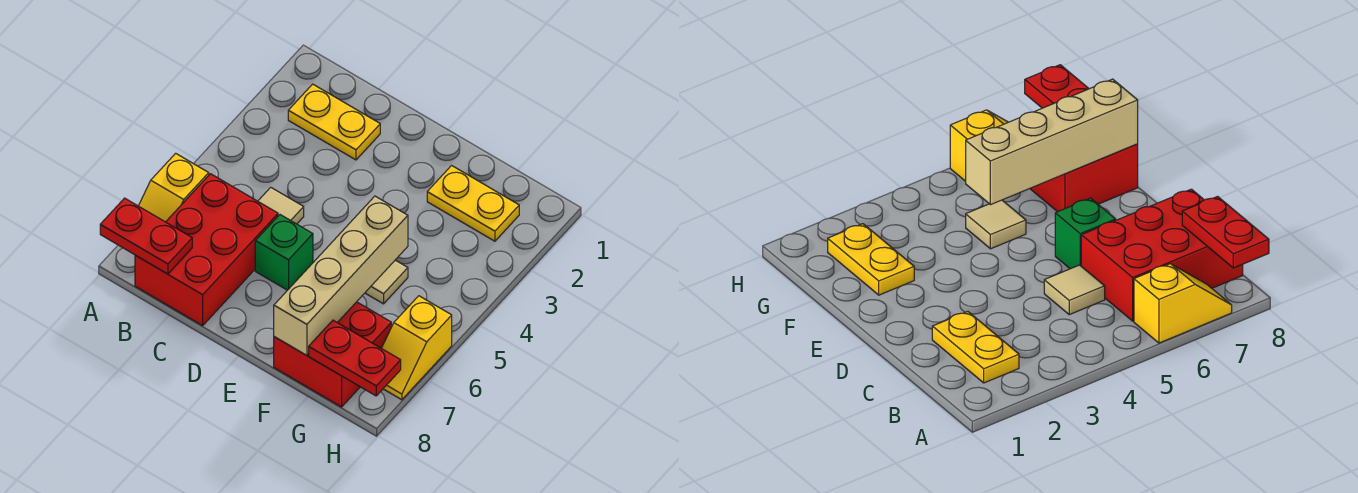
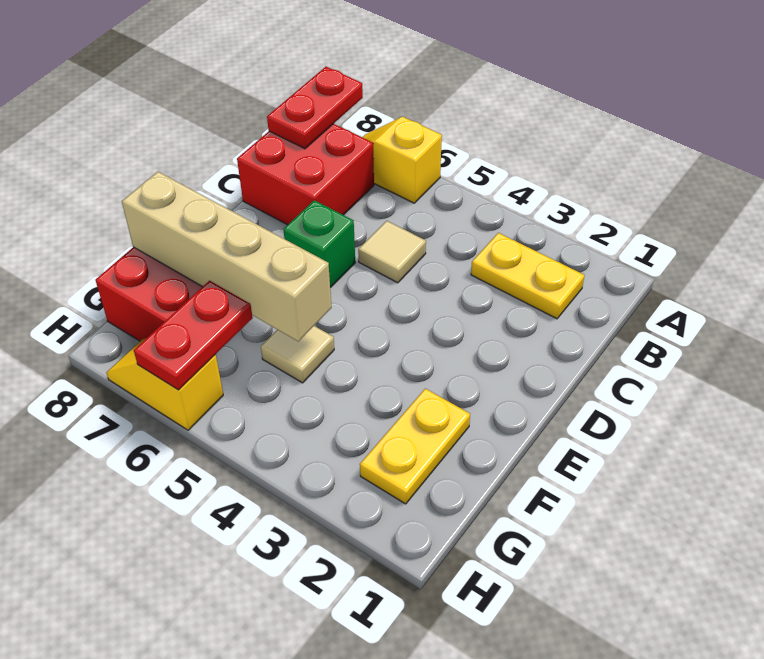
yellow 1x2 plate [288,84,380,160] -> yellow 1x2 plate turned to [471,233,585,319]
red 2x3 brick [135,174,278,326] -> red 2x2 brick [237,124,374,225]
red 1x2 plate [309,320,401,396] -> red 1x2 plate moved to [134,281,253,390]

